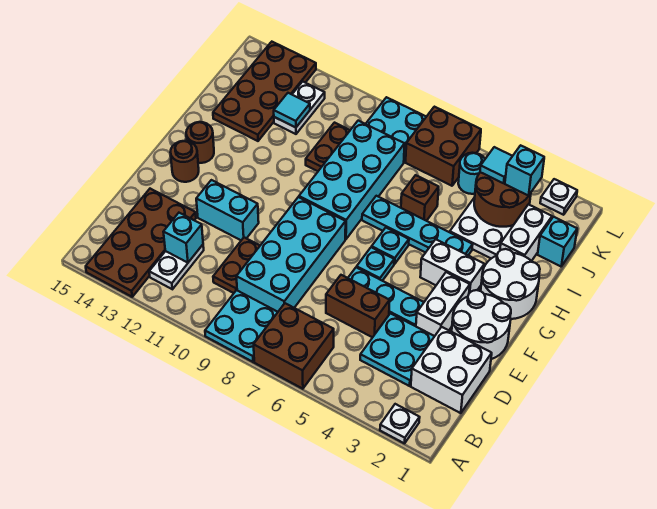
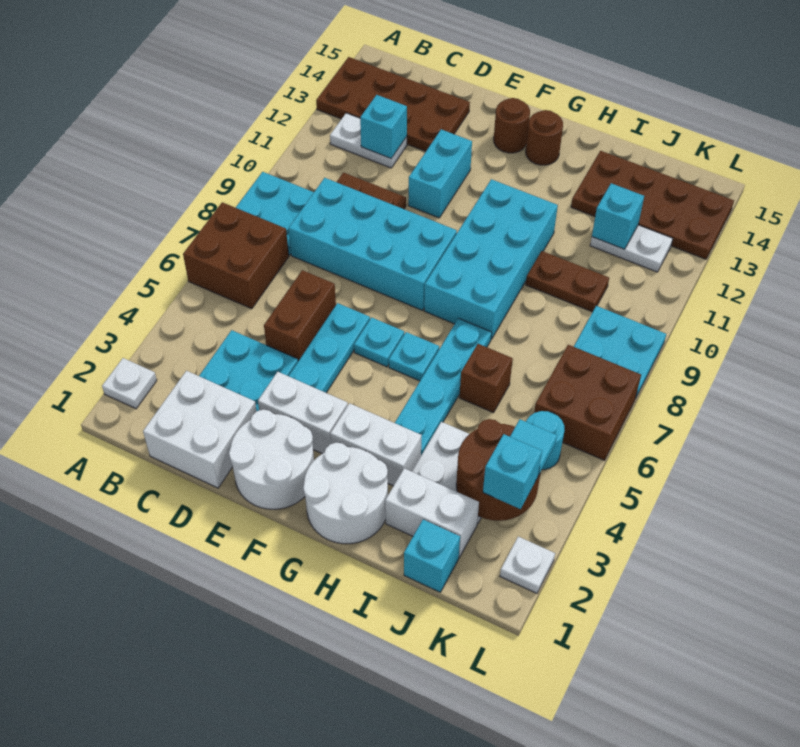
white 1x2 brick [420,239,484,293] -> white 1x2 brick turned to [330,403,422,486]
cyan 2x4 brick [299,121,405,239] -> cyan 2x4 brick turned to [424,179,558,339]
cyan 1x1 tile [274,93,310,128] -> cyan 1x1 brick [592,183,644,249]

